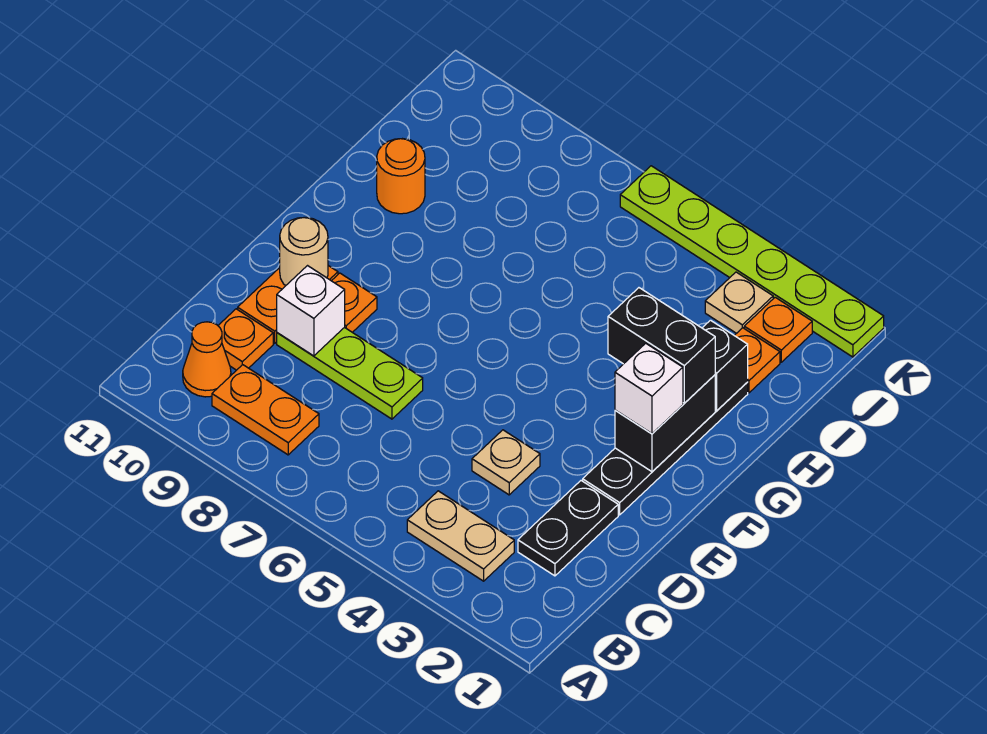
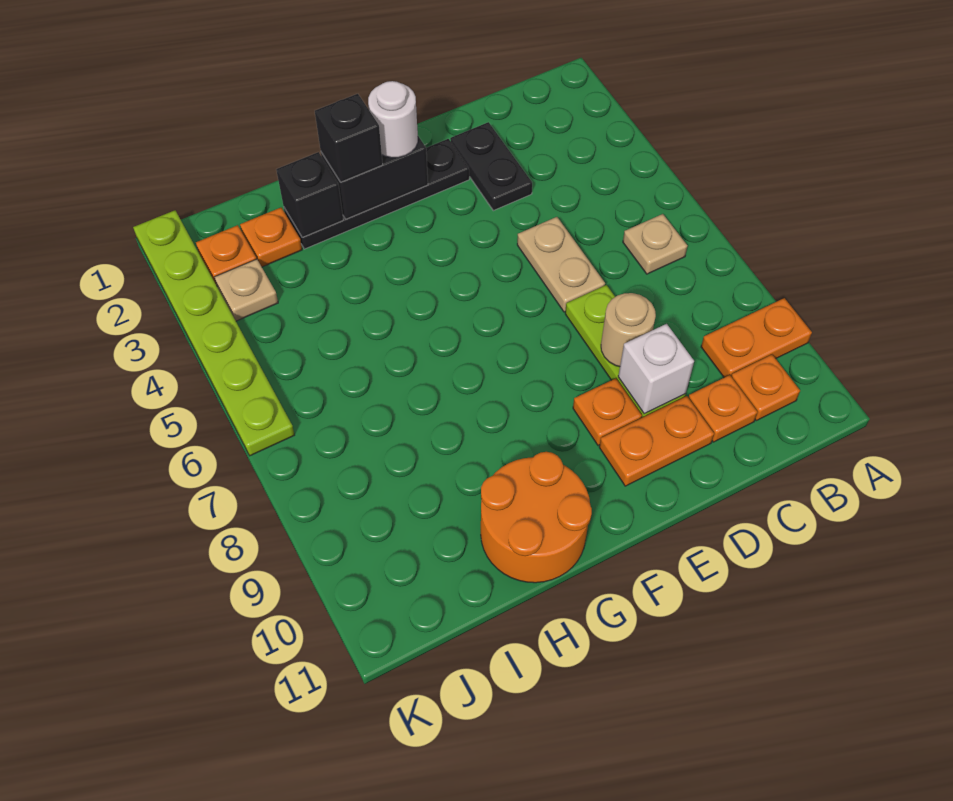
tan 1x2 plate [407,491,514,581] -> tan 1x2 plate moved to [517,217,605,312]
orange 1x2 plate [212,365,319,455] -> orange 1x2 plate turned to [701,298,812,378]
orange 1x1 cone [183,322,231,397] -> orange 1x1 plate [731,355,800,421]
black 1x2 plate [518,481,618,576] -> black 1x2 plate turned to [450,122,532,211]
tan 1x1 plate [472,430,540,495] -> tan 1x1 plate moved to [623,214,687,274]
tan 1x1 round brick [280,217,328,286] -> tan 1x1 round brick moved to [601,293,656,367]
white 1x1 brick [615,343,683,434] -> white 1x1 round brick [368,81,418,158]
black 1x2 brick [608,288,715,403] -> black 1x1 brick [315,94,383,182]
orange 1x1 round brick [377,139,425,214] -> orange 2x2 round brick [481,452,592,583]

